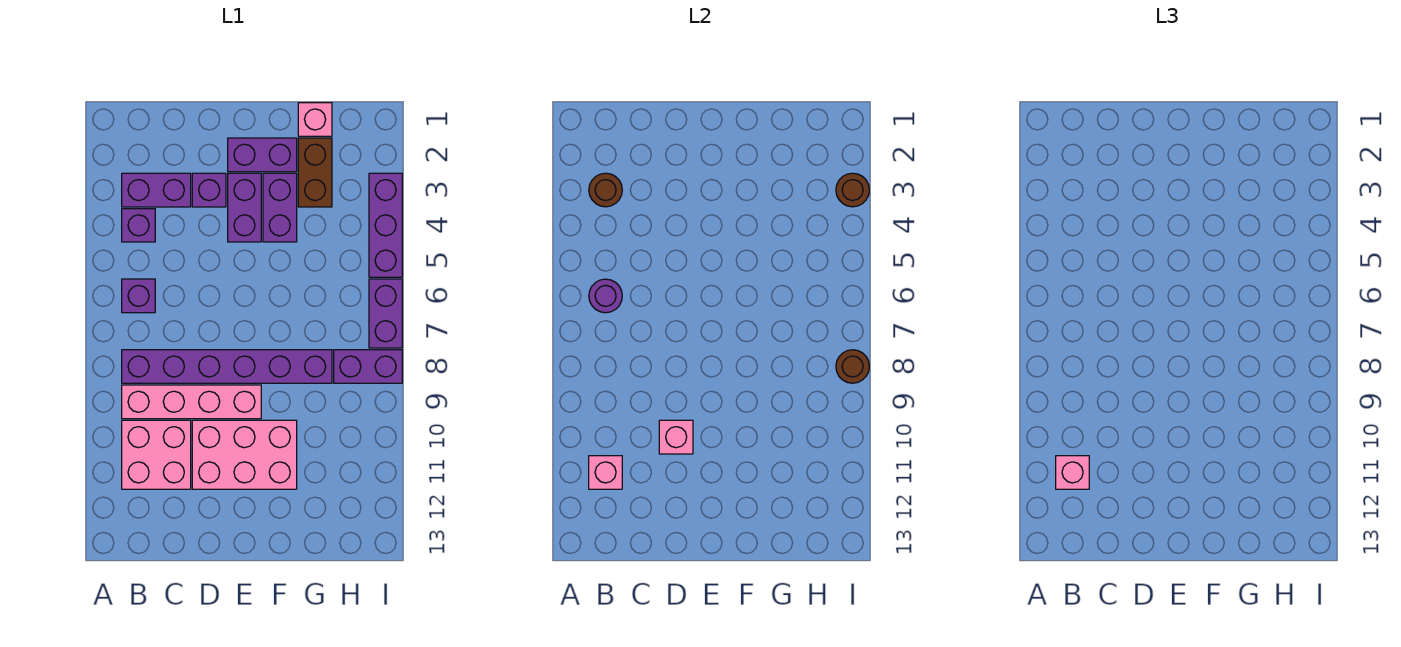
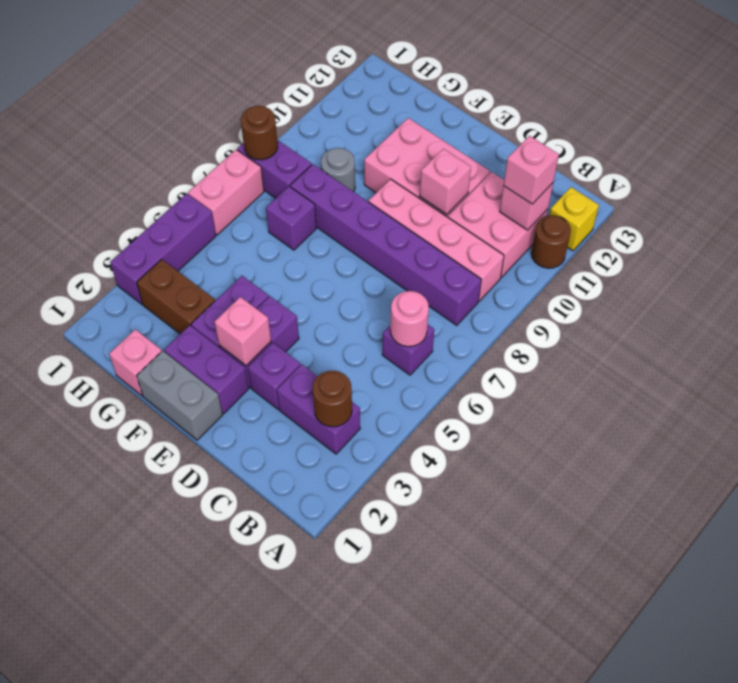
none -> yellow 1x1 brick [549,187,599,251]
purple 1x1 brick [122,209,155,242] -> purple 1x1 brick moved to [266,187,316,250]
purple 1x1 round brick [589,279,622,313] -> pink 1x1 round brick [390,291,429,347]
none -> grey 1x2 brick [137,351,222,440]
none -> pink 1x1 brick [214,297,271,366]
brown 1x2 brick [298,138,332,207] -> brown 1x2 brick turned to [137,259,215,334]
none -> grey 1x1 round brick [321,148,355,192]
brown 1x1 round brick [836,173,869,207] -> brown 1x1 round brick moved to [531,215,571,268]
purple 1x2 brick [369,279,402,348] -> pink 1x2 brick [188,150,264,235]

